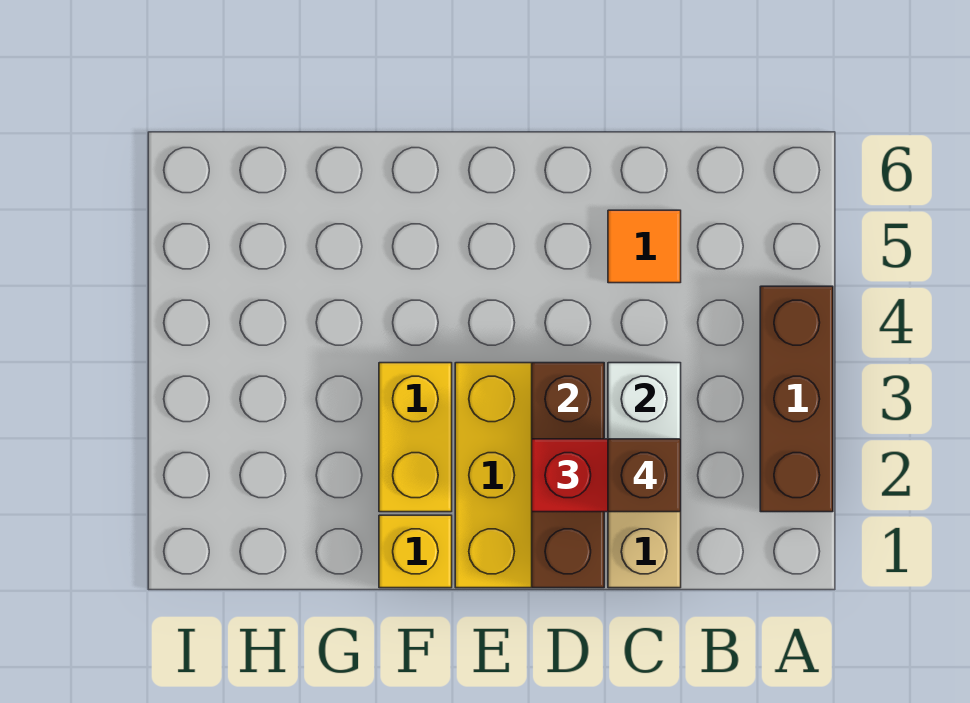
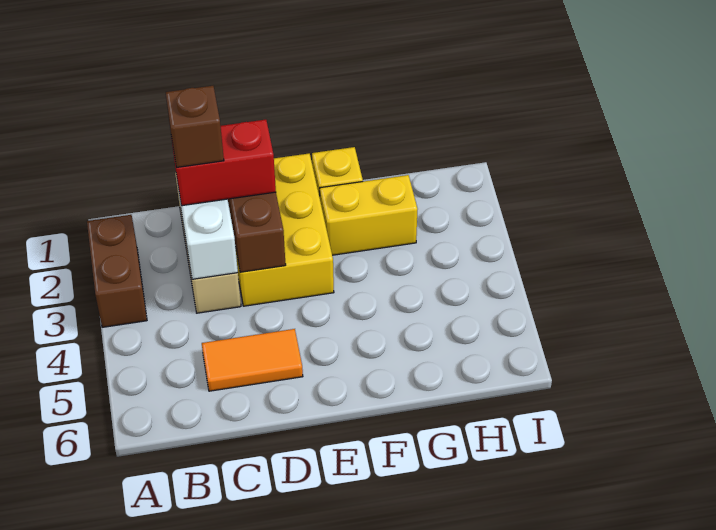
brown 1x3 brick [760,286,833,512] -> brown 1x2 brick [87,215,147,327]
orange 1x1 tile [608,210,681,283] -> orange 1x2 tile [202,329,303,391]
yellow 1x2 brick [379,363,452,512] -> yellow 1x2 brick turned to [320,175,418,255]

